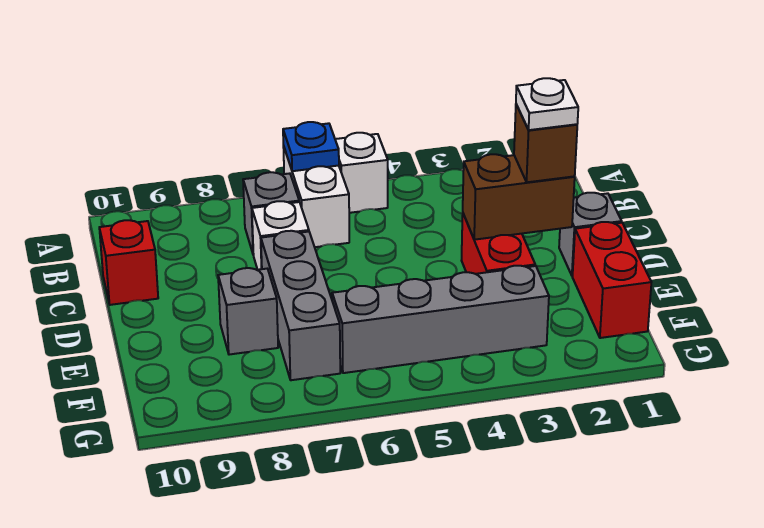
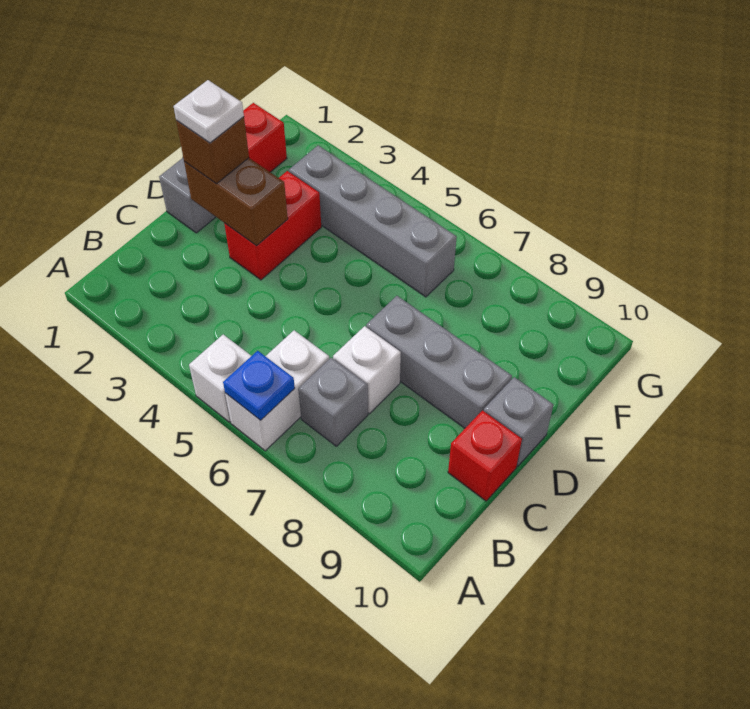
grey 1x3 brick [261,231,340,380] -> grey 1x3 brick turned to [366,296,512,428]
grey 1x1 brick [218,268,278,355] -> grey 1x1 brick moved to [484,377,553,467]

